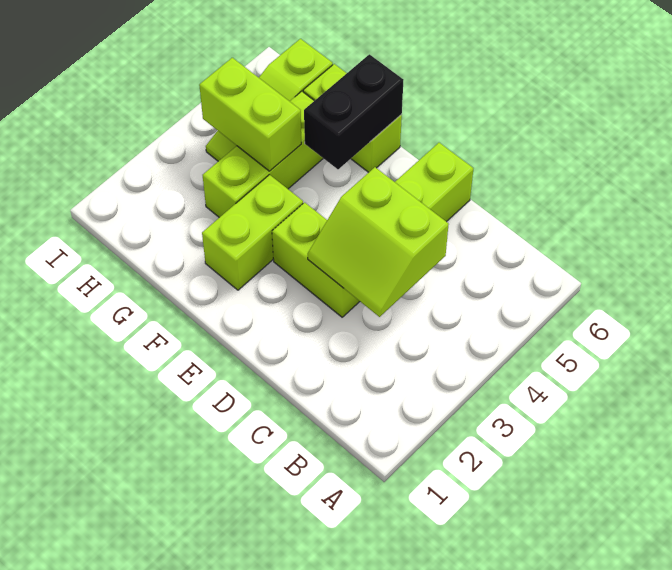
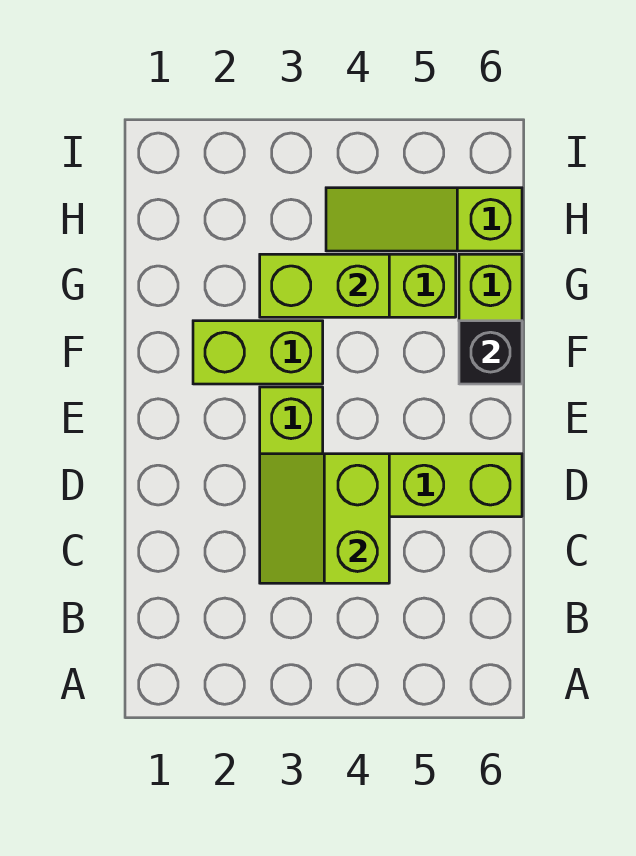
black 1x2 brick [304,54,403,169] -> black 1x1 brick [459,321,522,384]
lime 1x2 brick [199,58,301,171] -> lime 1x2 brick turned to [260,254,389,317]

